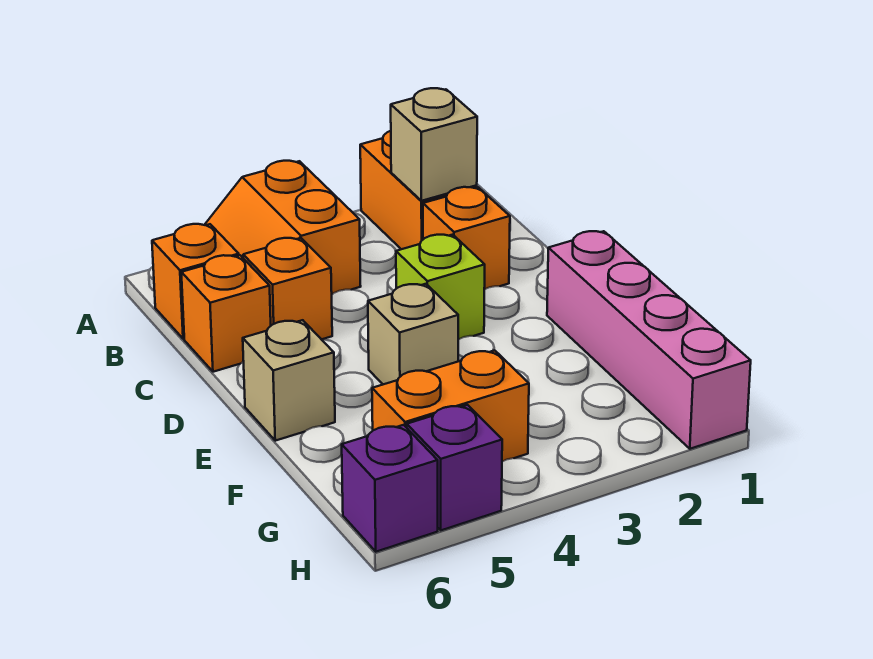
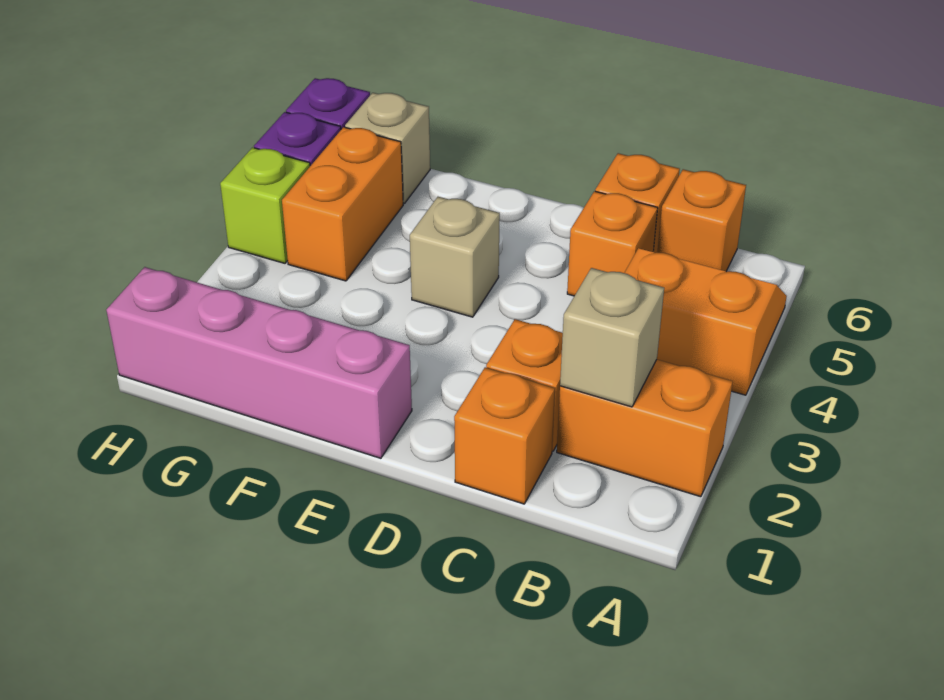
none -> orange 1x1 brick [454,367,555,504]
lime 1x1 brick [396,235,485,339] -> lime 1x1 brick moved to [220,148,310,263]
tan 1x1 brick [243,320,335,441] -> tan 1x1 brick moved to [345,93,430,204]

